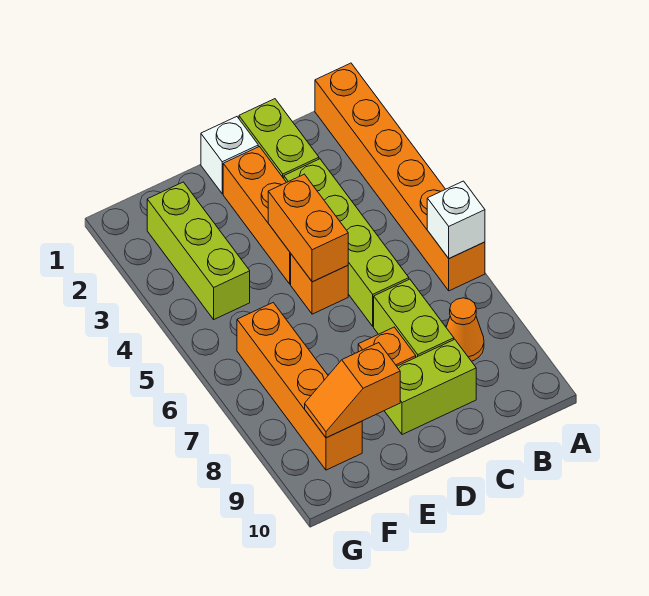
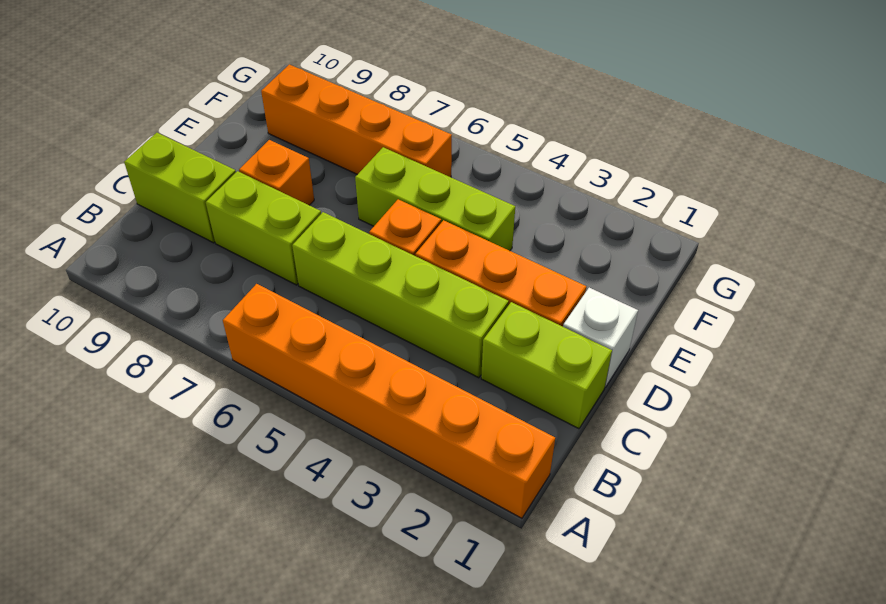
white 1x1 brick [427,181,485,258] -> none
orange 1x1 cone [446,298,484,361] -> none
lime 1x2 brick [385,339,476,435] -> lime 1x2 brick turned to [124,133,236,243]
orange 1x2 brick [268,174,348,282] -> none
orange 1x2 slope [305,343,400,438] -> none
lime 1x3 brick [147,182,250,319] -> lime 1x3 brick moved to [355,147,515,251]

